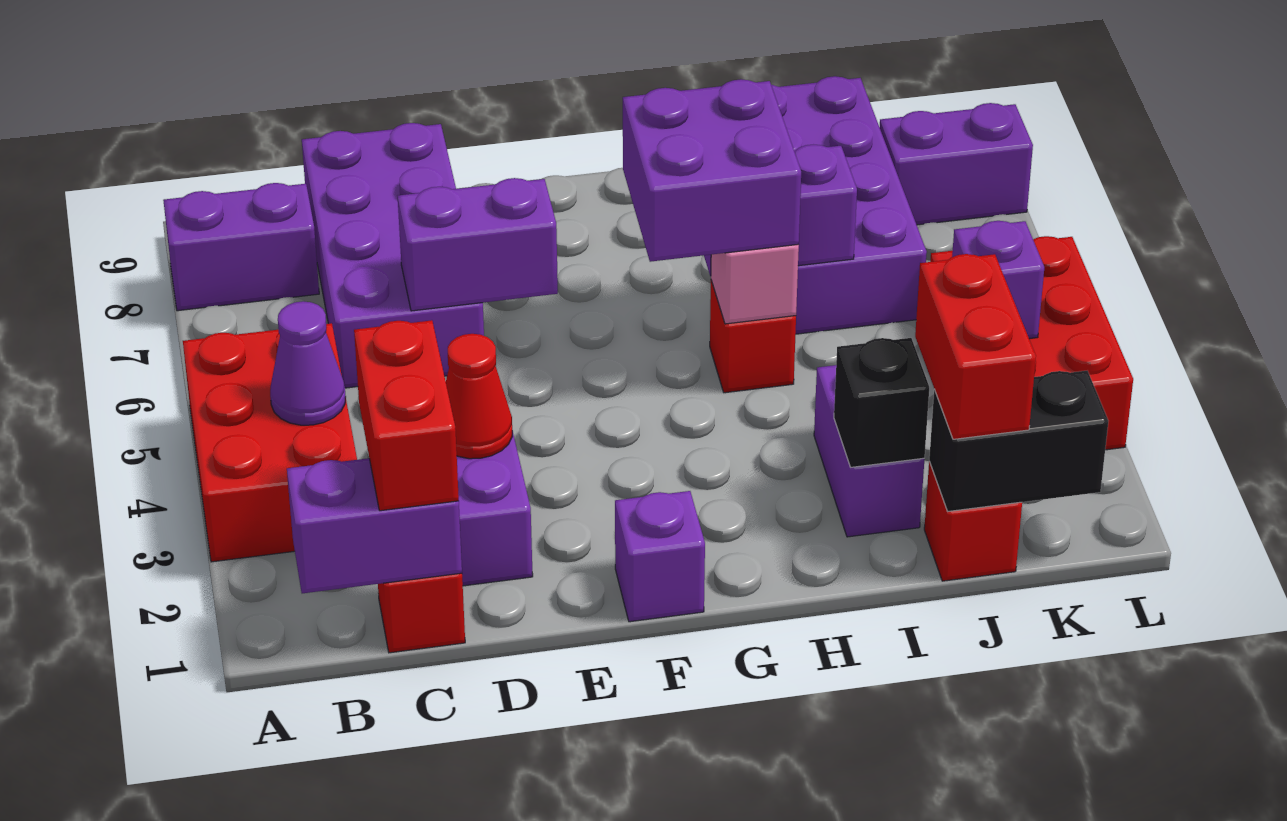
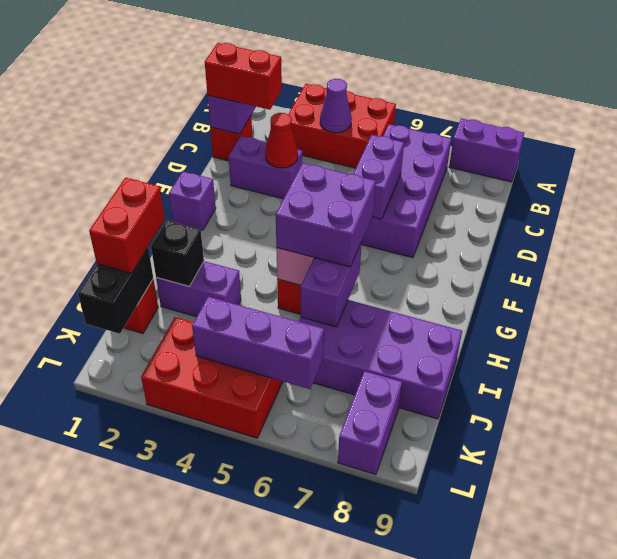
purple 1x2 brick [163,183,319,311] -> purple 1x2 brick turned to [449,118,524,182]
purple 2x4 brick [302,123,484,388] -> purple 2x4 brick turned to [362,124,451,258]
red 1x2 brick [915,254,1036,439] -> red 1x2 brick turned to [89,178,165,273]
purple 1x1 brick [952,221,1044,339] -> purple 1x3 brick [192,297,324,389]

